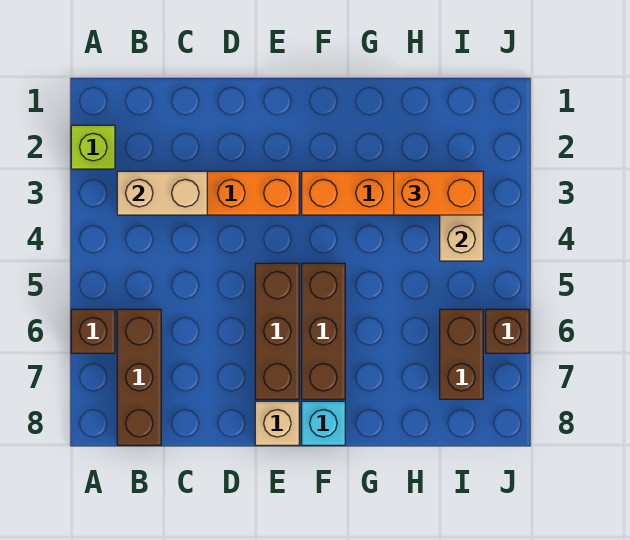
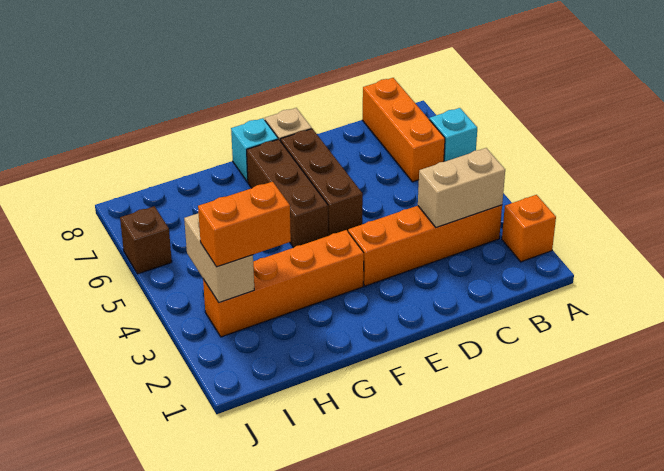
lime 1x1 brick [71,125,115,169] -> orange 1x1 brick [502,195,556,262]
brown 1x1 brick [71,309,115,353] -> cyan 1x1 brick [429,108,477,162]
brown 1x3 brick [117,309,161,445] -> orange 1x3 brick [362,78,445,182]
brown 1x2 brick [440,309,483,399] -> none

